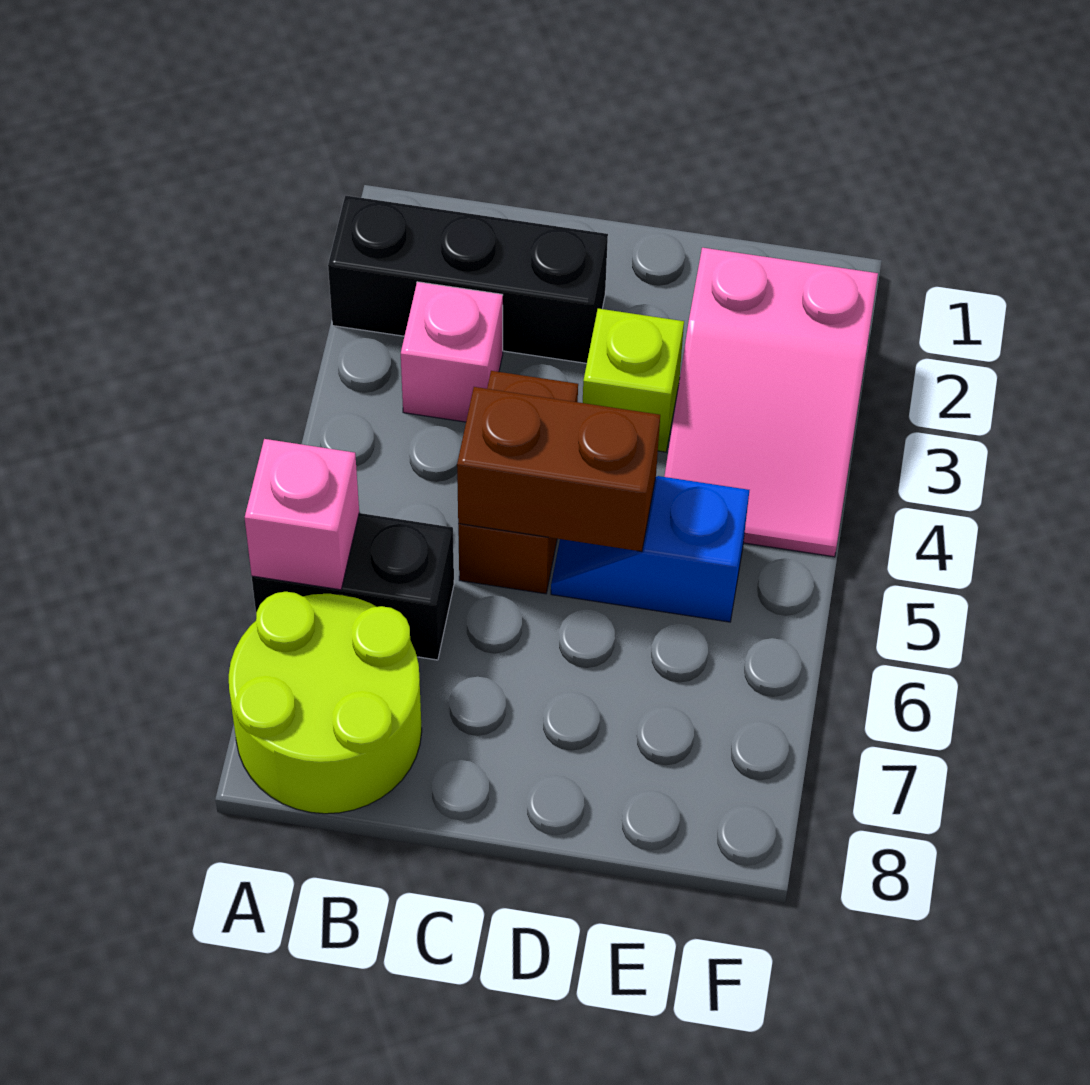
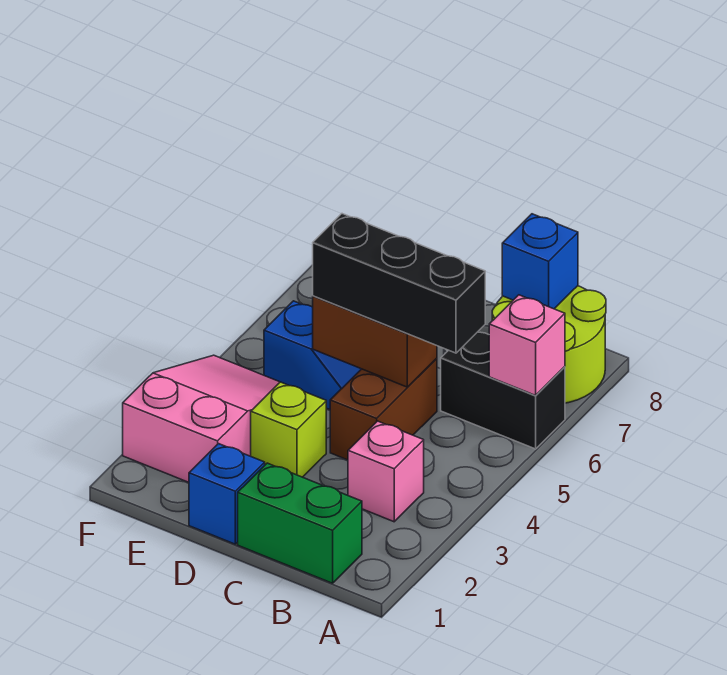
black 1x3 brick [328,195,608,363] -> black 1x3 brick moved to [313,214,485,353]
none -> green 1x2 brick [238,463,362,583]
none -> blue 1x1 brick [502,214,578,309]
none -> blue 1x1 brick [189,444,265,544]

